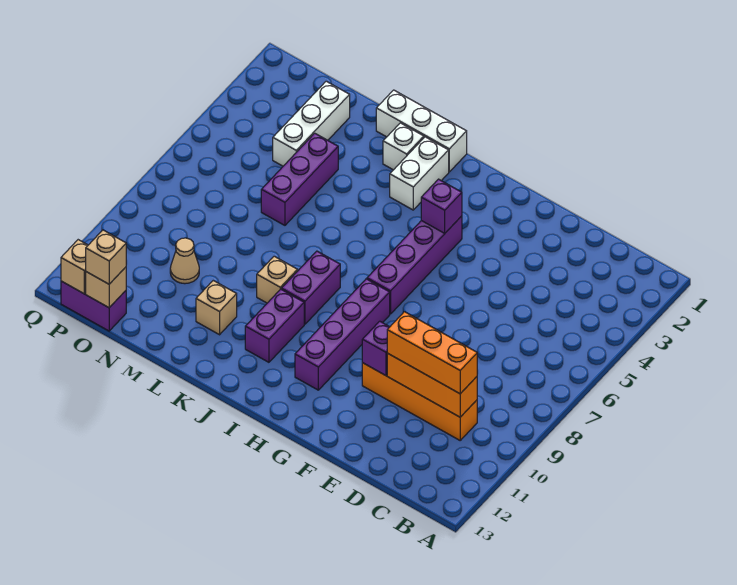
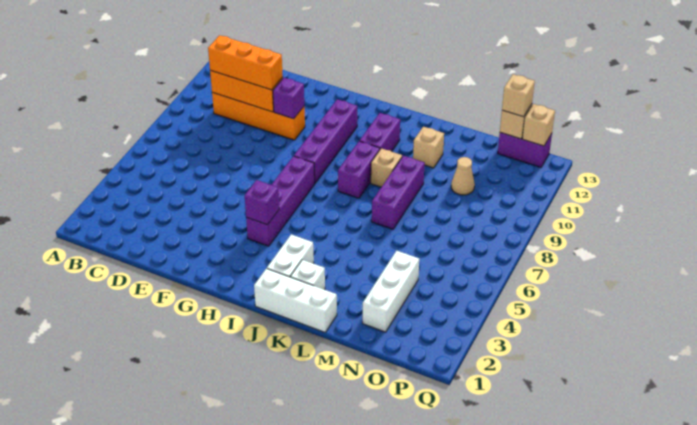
purple 1x3 brick [261,133,338,225] -> purple 1x3 brick moved to [372,156,425,229]

